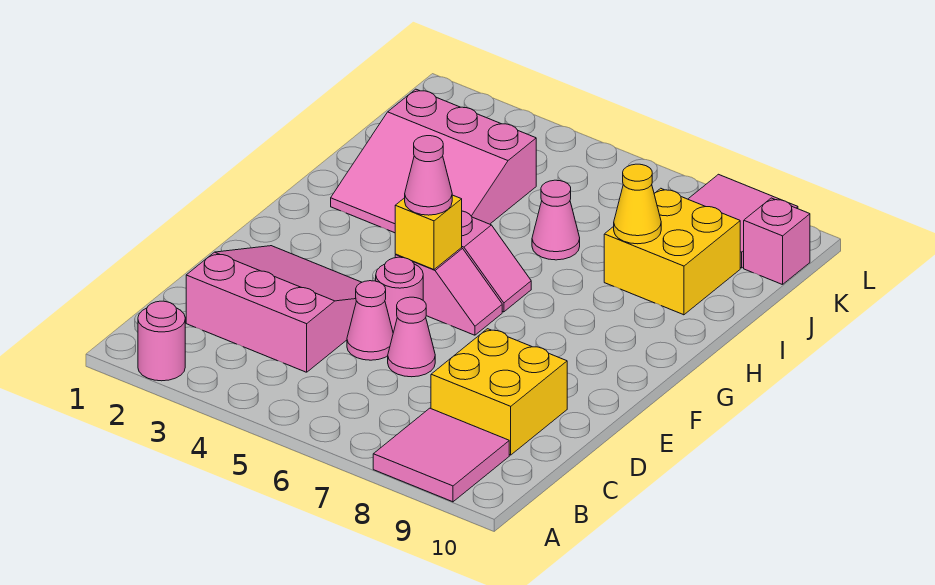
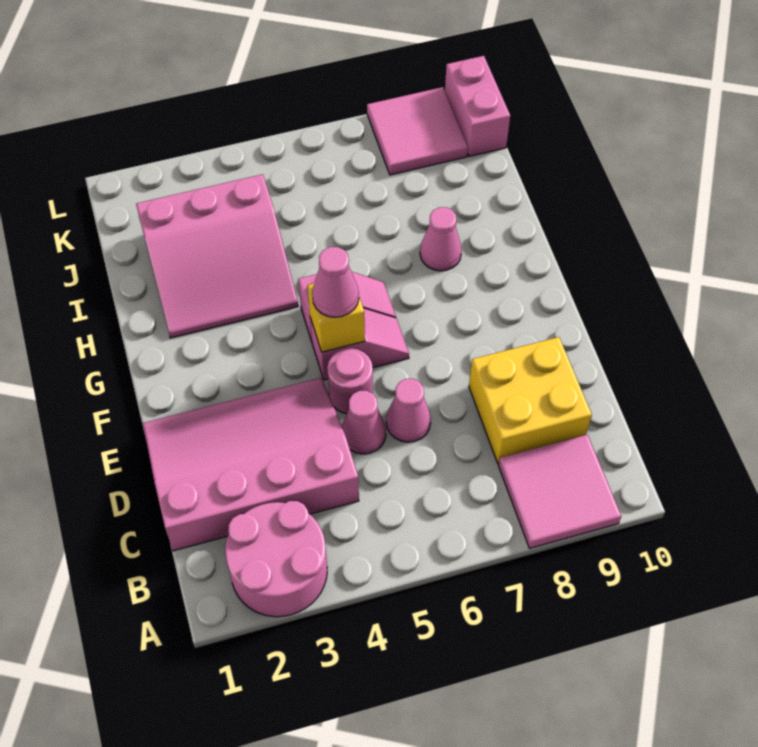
pink 1x1 round brick [138,301,185,381] -> pink 2x2 round brick [225,501,327,617]
pink 3x3 slope [186,246,362,372] -> pink 3x4 slope [143,378,359,551]
pink 1x1 cone [532,180,580,260] -> pink 1x1 cone moved to [420,207,462,271]
yellow 2x2 brick [604,188,740,315] -> none
yellow 1x1 cone [613,164,661,244] -> none
pink 1x1 brick [744,198,810,285] -> pink 1x2 brick [445,56,510,157]

